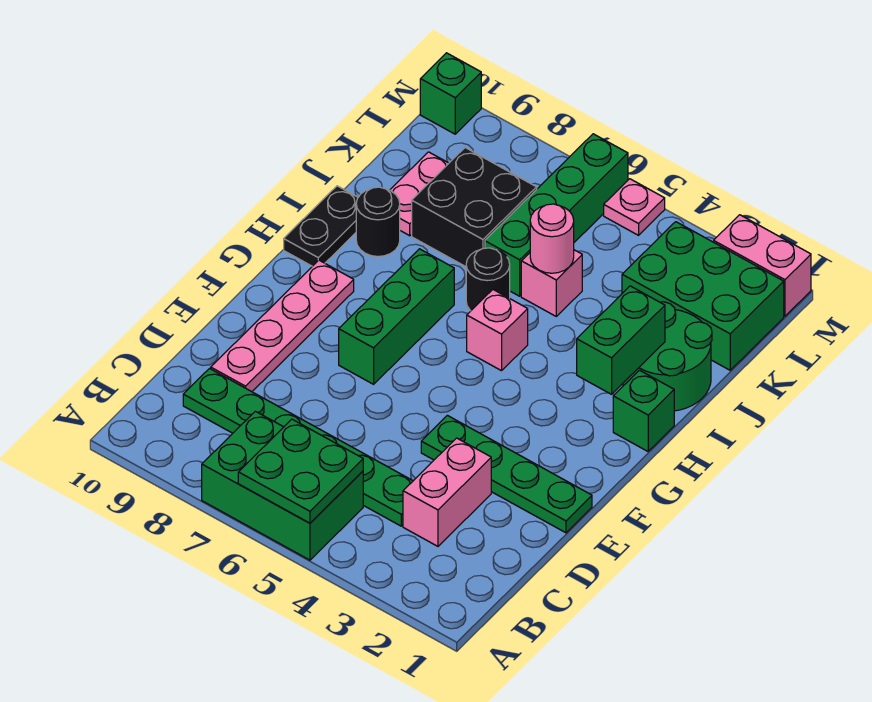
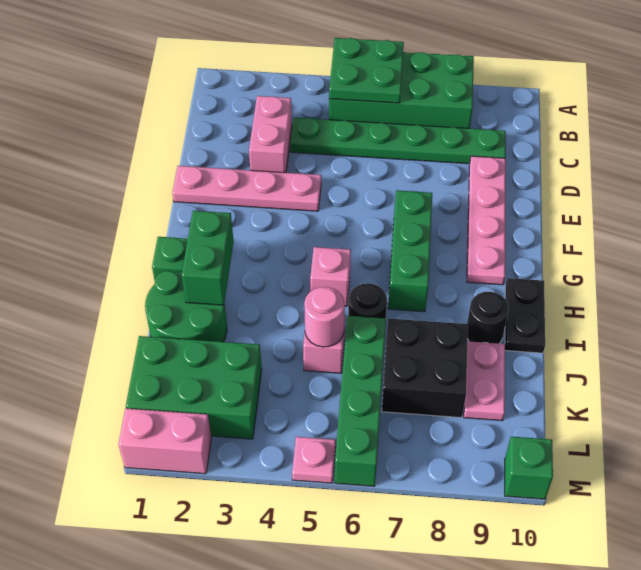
green 2x3 brick [202,411,363,560] -> green 2x4 brick [329,52,474,128]
green 1x4 plate [421,415,592,533] -> pink 1x4 plate [172,166,321,211]

